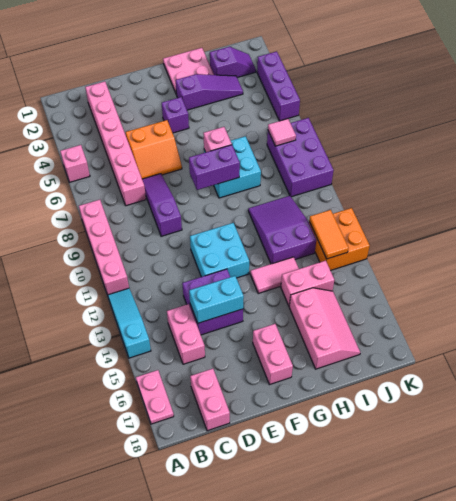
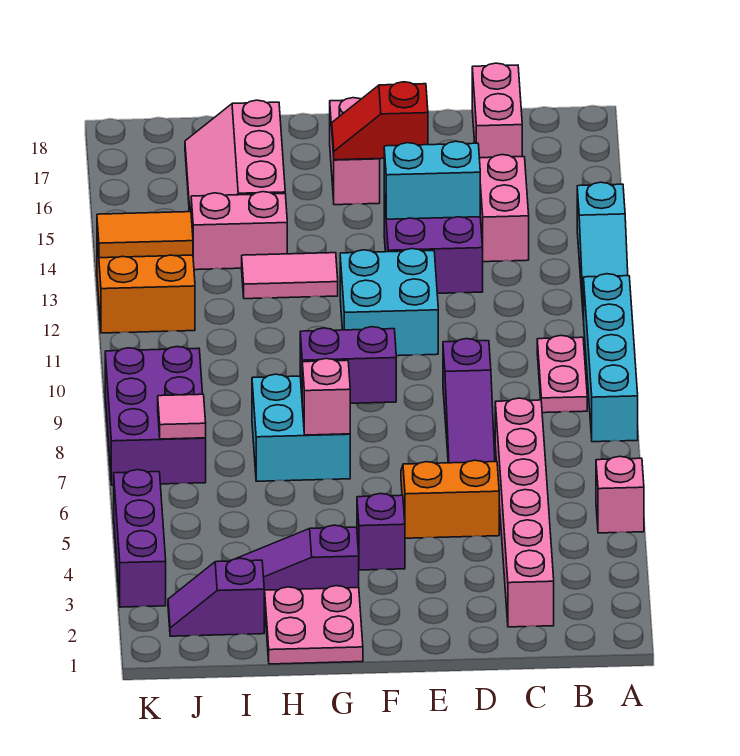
pink 1x4 brick [79,200,129,295] -> cyan 1x4 brick [583,274,638,442]
pink 1x2 plate [136,370,174,424] -> pink 1x2 plate moved to [537,335,587,413]
none -> red 1x2 slope [332,82,428,160]
purple 2x3 slope [248,196,316,264] -> none
orange 1x2 tile [309,210,348,259] -> orange 1x2 tile turned to [97,212,193,258]

